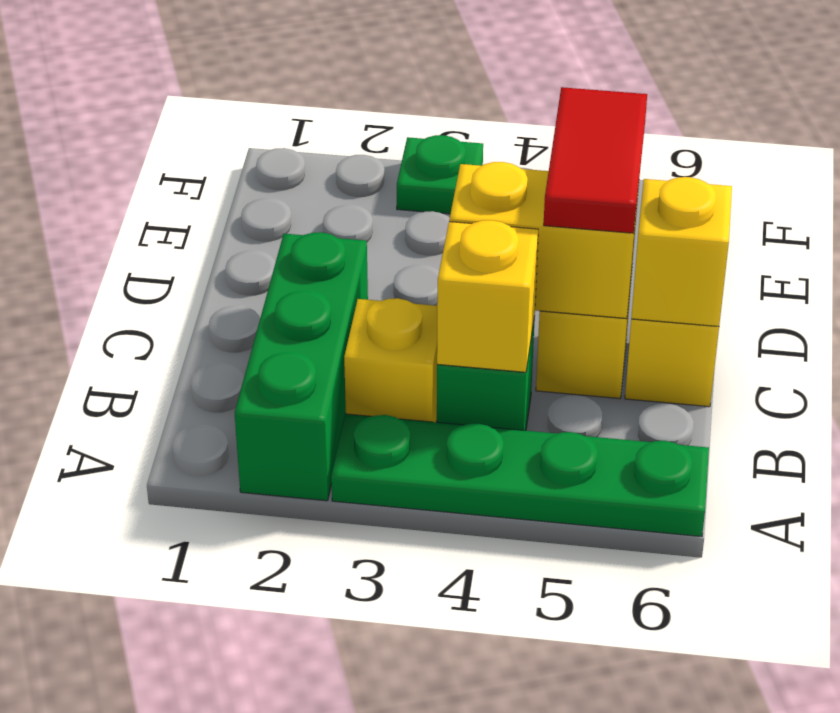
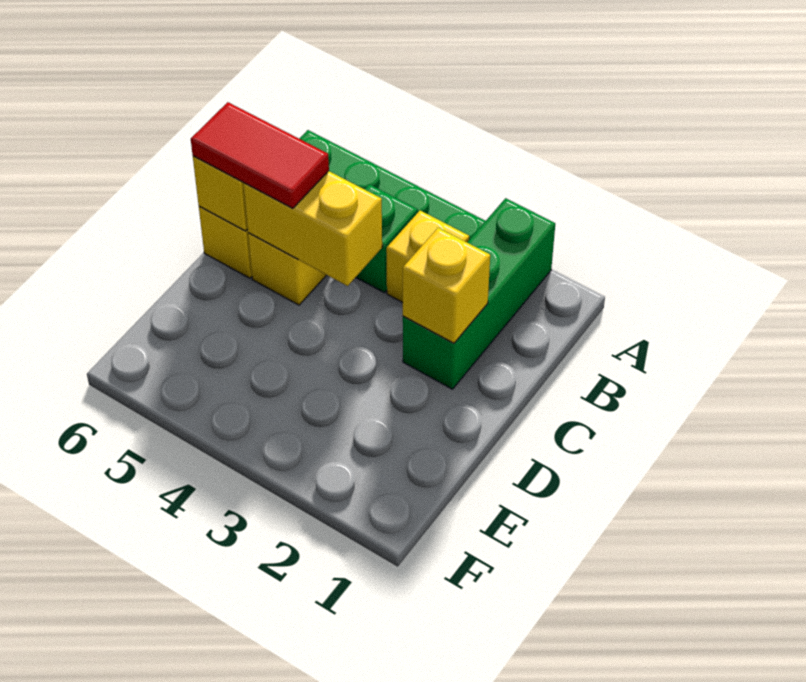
yellow 1x1 brick [437,220,538,372] -> yellow 1x1 brick moved to [403,228,490,343]
red 1x2 tile [544,87,647,233] -> red 1x2 tile turned to [191,102,329,208]
green 1x1 plate [397,135,483,214] -> none

